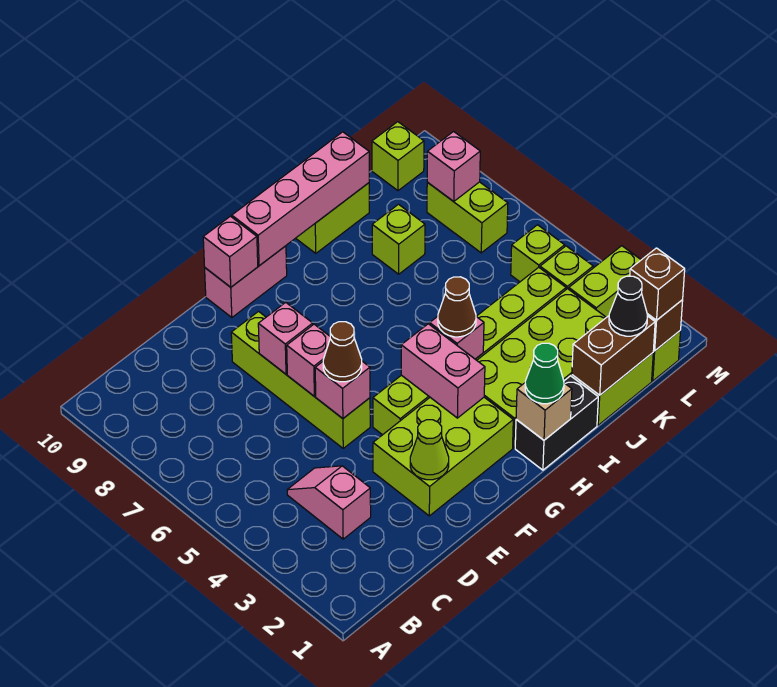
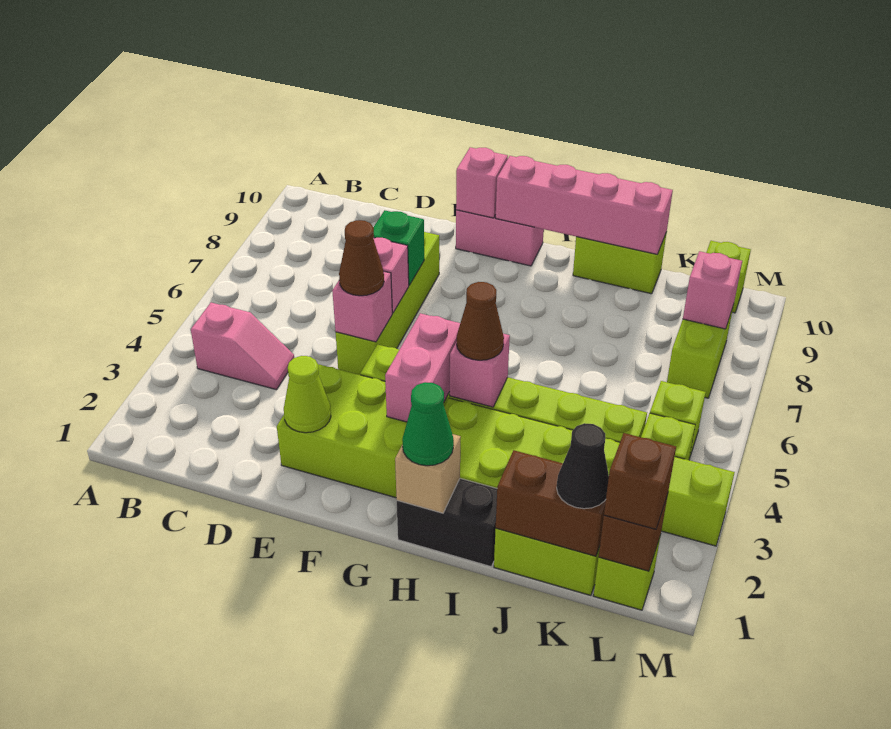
pink 1x2 slope [287,466,371,539] -> pink 1x2 slope turned to [191,303,294,390]
pink 1x1 brick [258,302,313,374] -> green 1x1 brick [374,210,424,285]
lime 1x1 brick [372,204,425,274] -> none

